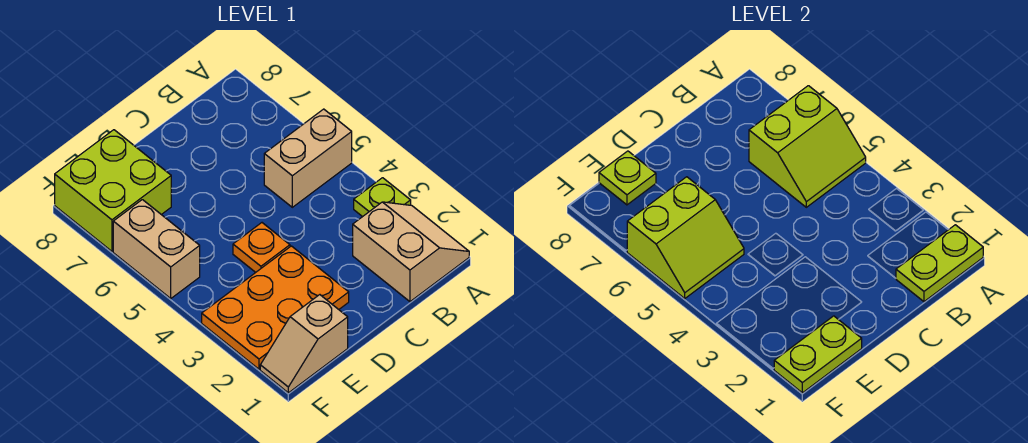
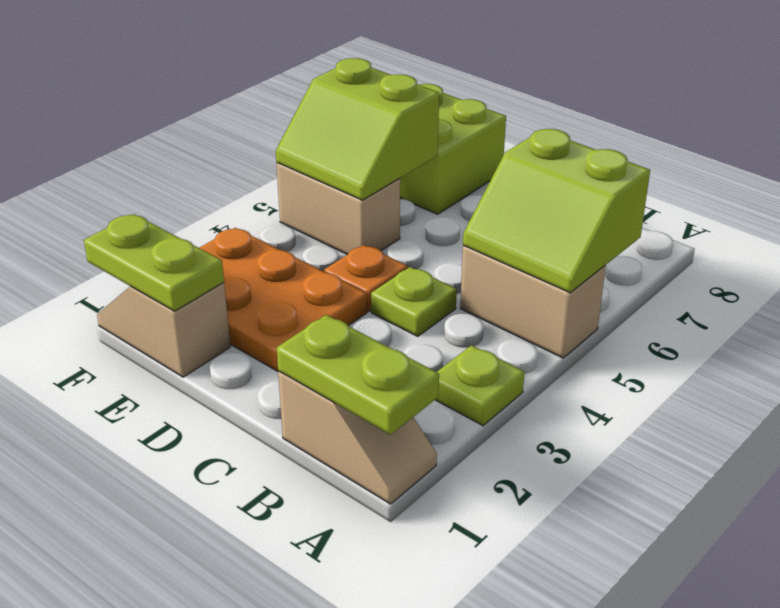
tan 2x2 slope [353,202,469,302] -> tan 1x2 slope [278,371,437,504]
lime 1x1 plate [599,151,656,205] -> lime 1x1 plate moved to [371,267,457,336]
tan 1x2 brick [113,200,200,298] -> tan 1x2 brick turned to [276,163,400,255]

